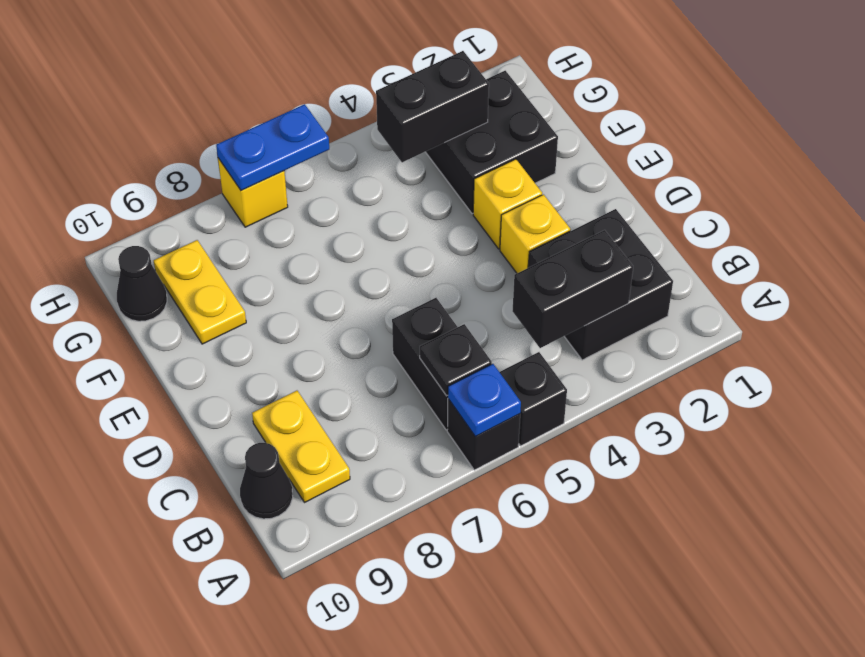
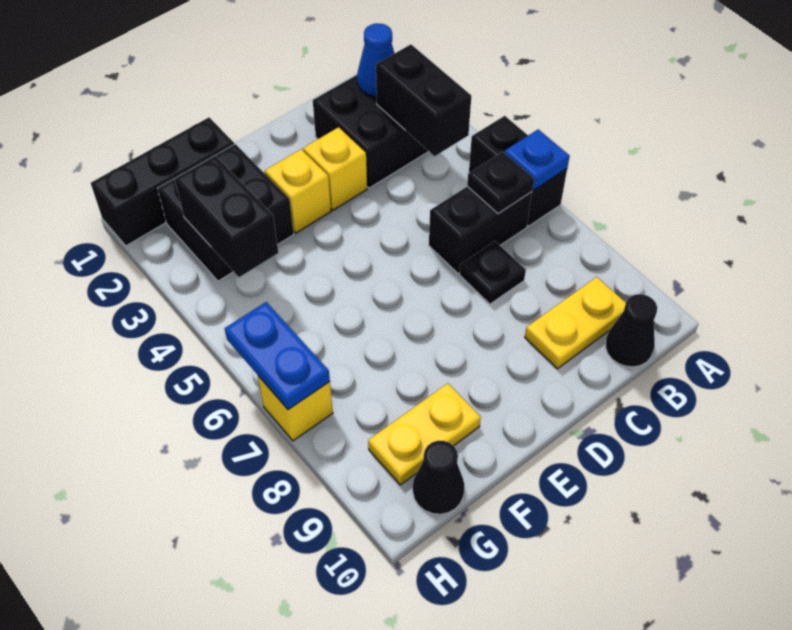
none -> blue 1x1 cone [357,23,394,97]
none -> black 1x1 plate [460,241,526,304]
none -> black 1x3 brick [91,118,234,246]

